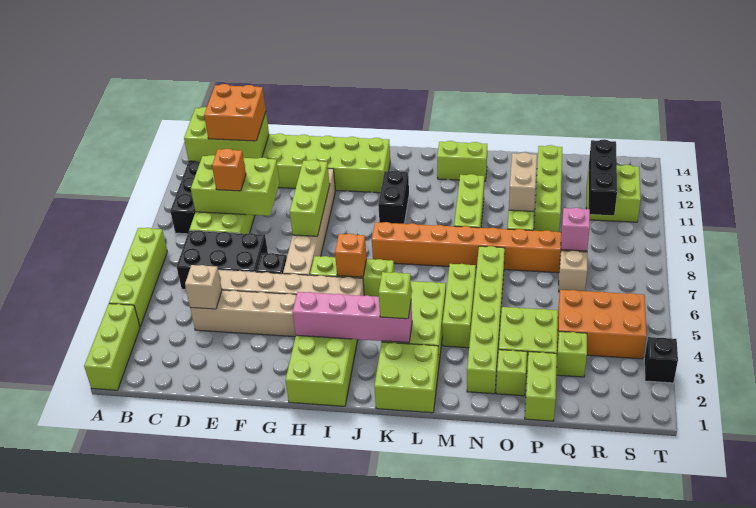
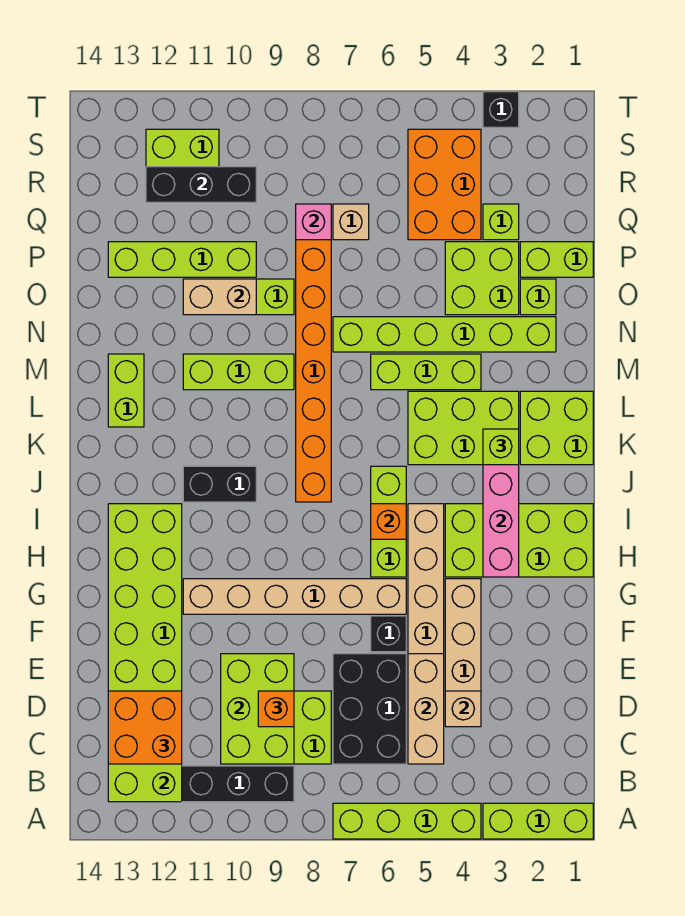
none -> tan 1x3 brick [408,654,444,764]
lime 1x3 brick [290,160,330,236] -> none

